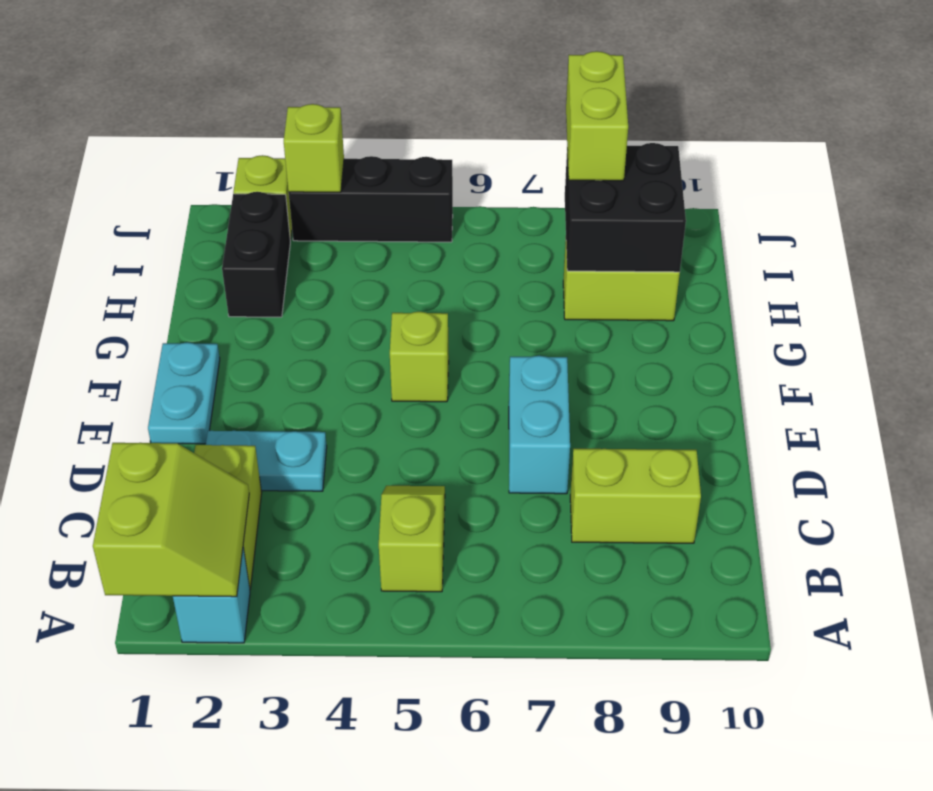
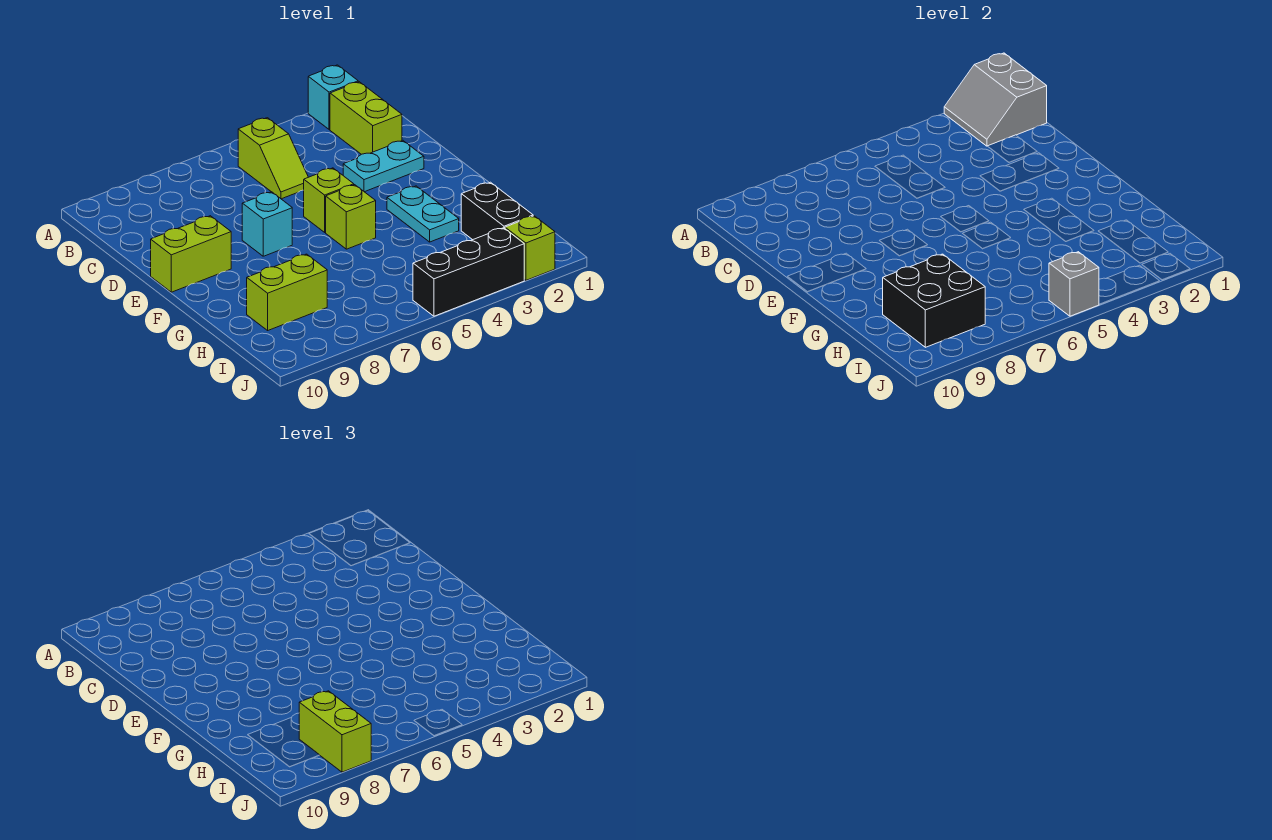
lime 2x2 slope [93,443,249,597] -> grey 2x2 slope [944,53,1047,146]
lime 1x2 brick [570,449,701,543] -> lime 1x2 brick moved to [151,216,231,292]
cyan 1x2 brick [509,356,570,494] -> cyan 1x1 brick [242,192,292,256]
cyan 1x2 plate [148,342,220,444] -> cyan 1x2 plate moved to [387,186,459,242]
lime 1x1 brick [284,104,344,192] -> lime 1x1 brick moved to [304,168,354,232]
none -> grey 1x1 brick [1049,252,1099,316]

